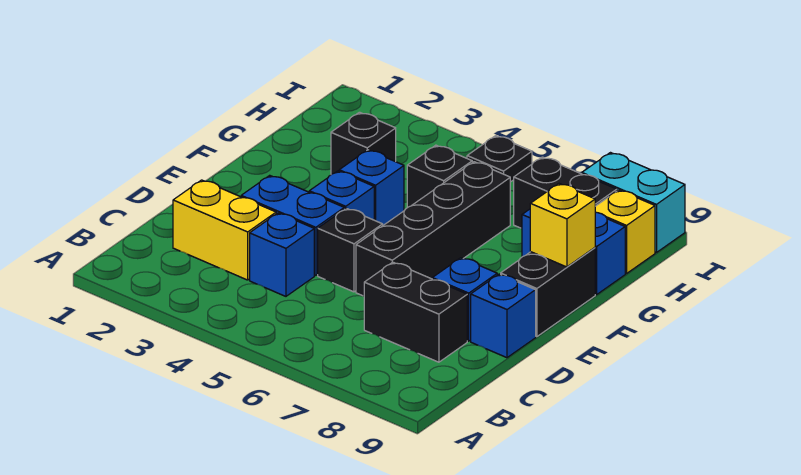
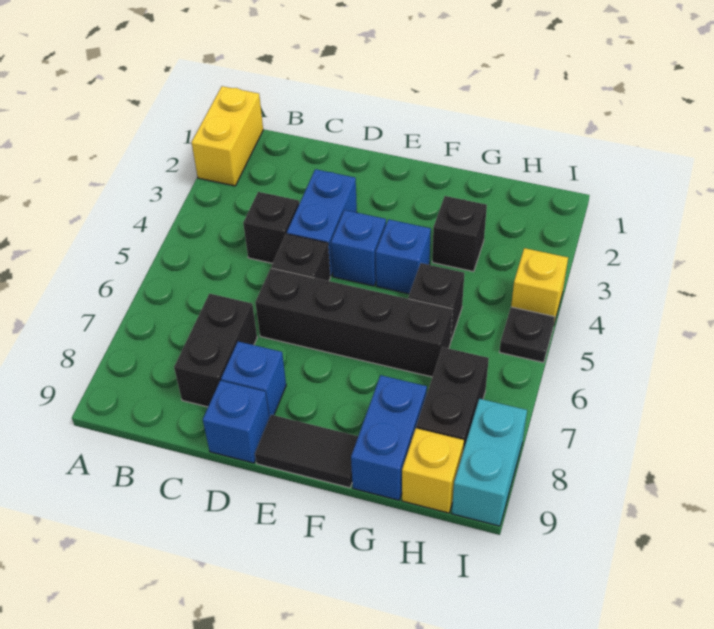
yellow 1x2 brick [173,180,276,280] -> yellow 1x2 brick moved to [191,86,263,186]
blue 1x1 brick [250,213,314,296] -> black 1x1 brick [243,192,299,263]
black 1x2 brick [501,248,595,337] -> black 1x2 tile [255,415,358,488]
yellow 1x1 brick [530,184,595,267] -> yellow 1x1 brick moved to [511,248,568,323]

